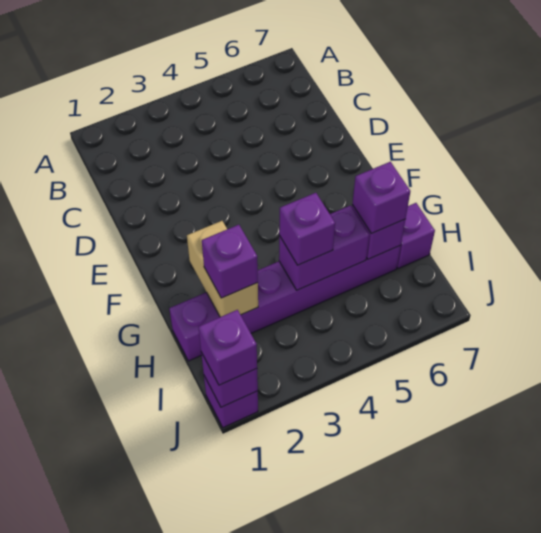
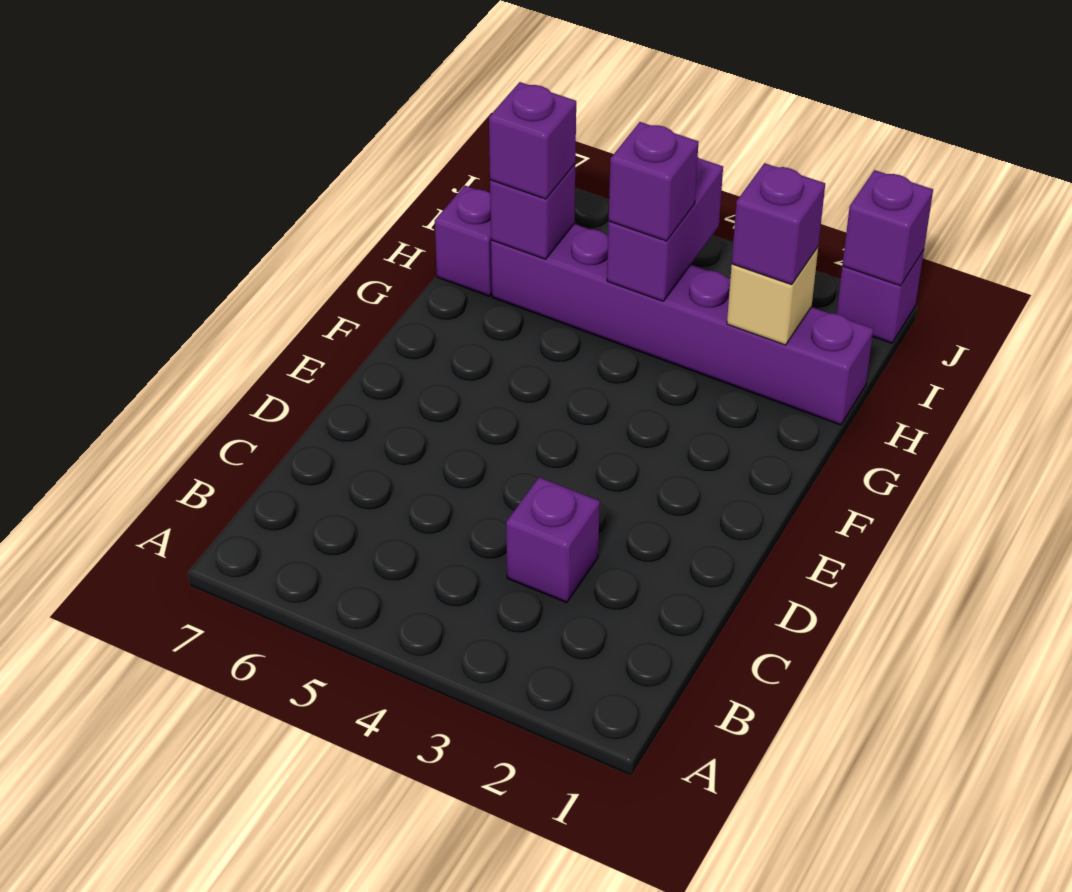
tan 1x2 brick [187,221,258,317] -> tan 1x1 brick [727,247,818,345]
purple 1x2 brick [279,206,369,290] -> purple 1x2 brick turned to [607,158,723,301]
purple 1x1 brick [198,310,257,385] -> purple 1x1 brick moved to [506,477,600,603]

